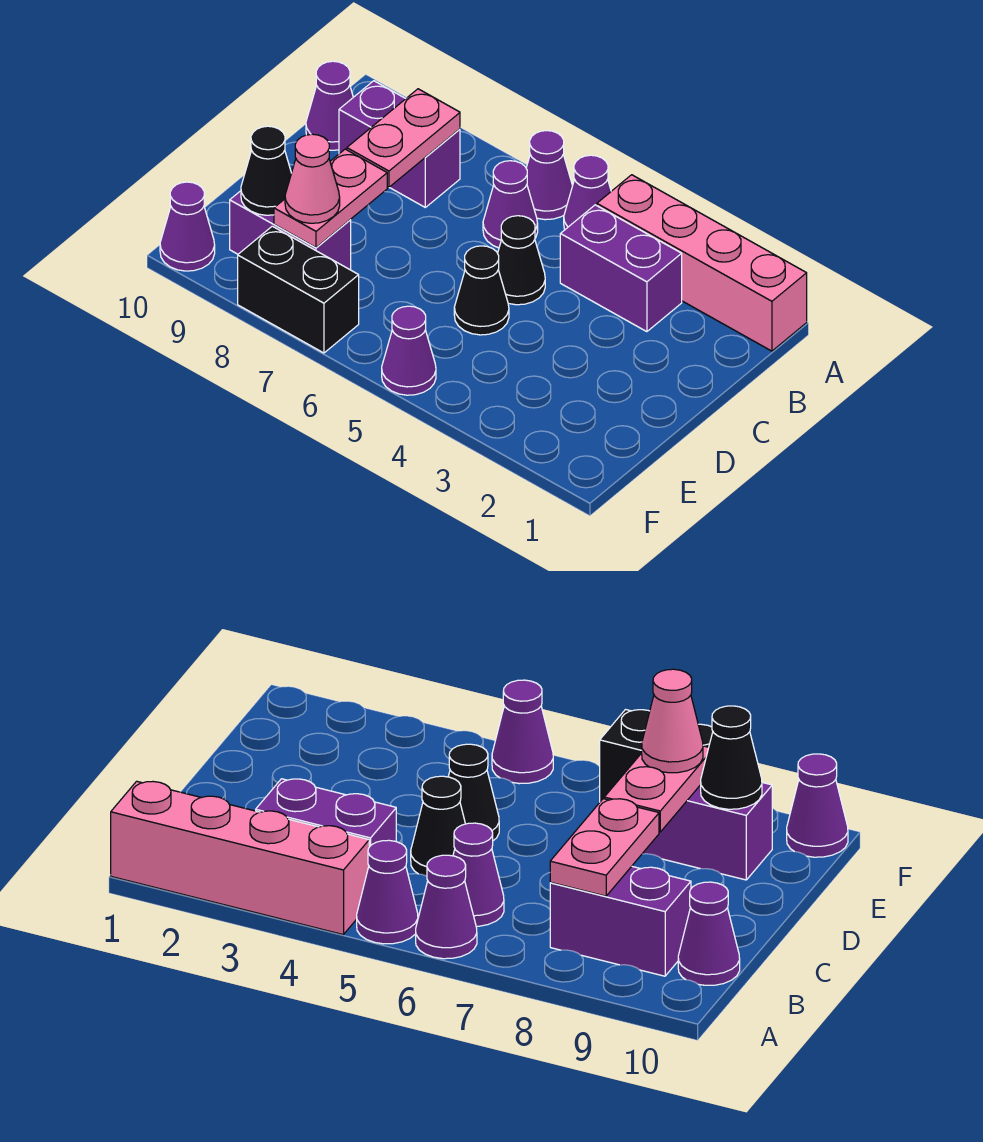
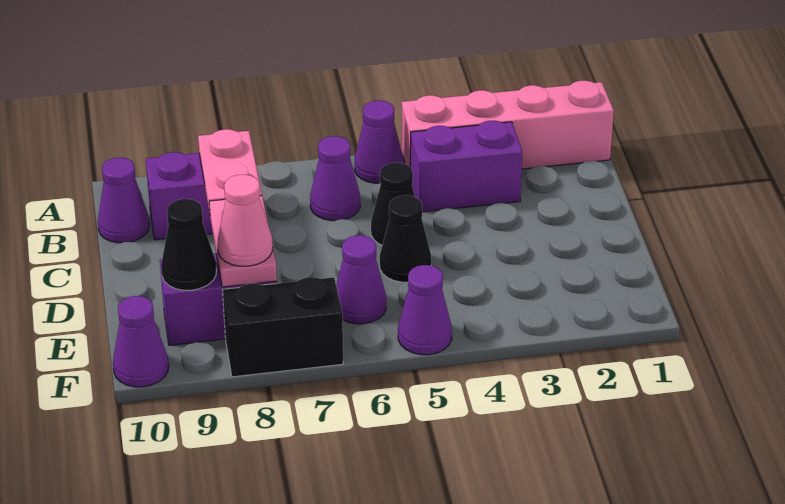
purple 1x1 cone [526,131,573,220] -> purple 1x1 cone moved to [336,235,386,324]

